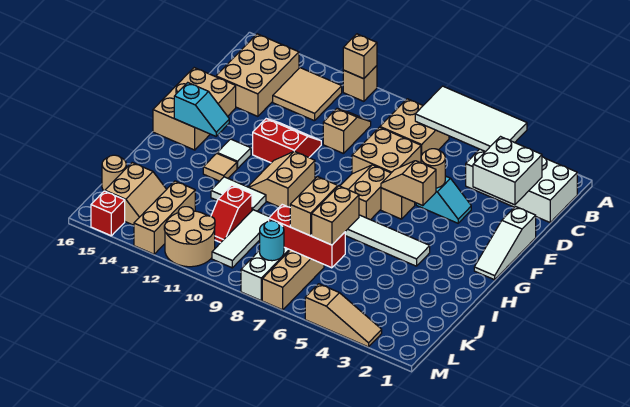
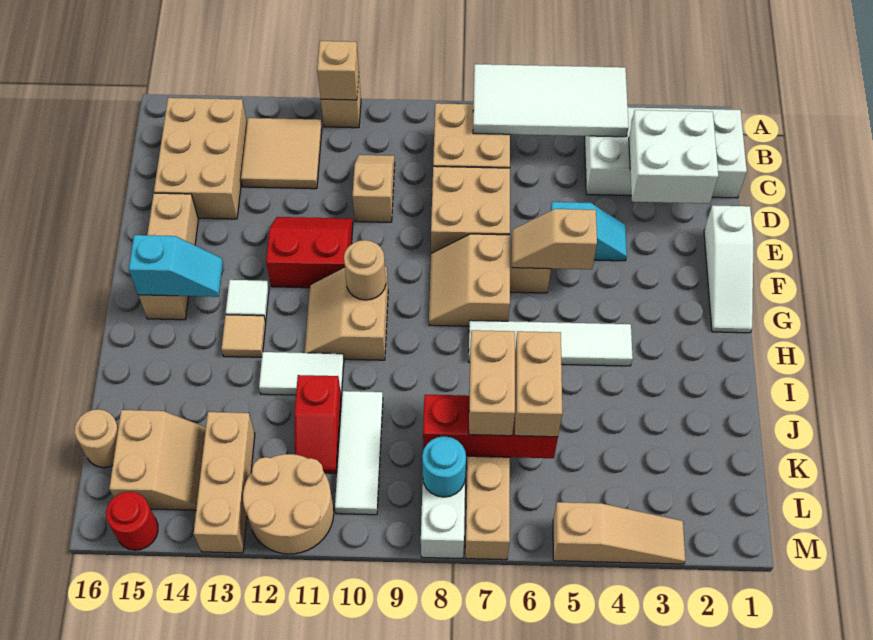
tan 1x1 round brick [421,149,445,188] -> tan 1x1 round brick moved to [344,240,386,300]
tan 2x3 brick [153,68,236,150] -> tan 1x3 brick [138,193,198,320]
red 1x1 brick [91,191,125,236] -> red 1x1 round brick [106,492,158,550]

